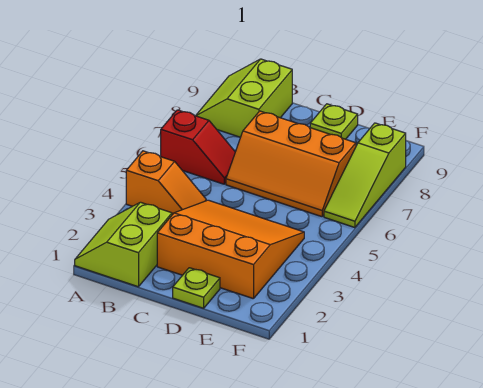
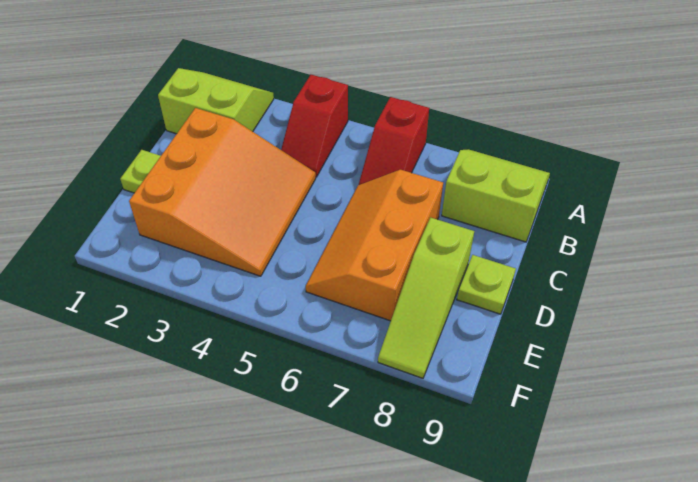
orange 1x2 slope [126,151,206,215] -> red 1x2 slope [281,75,348,177]
lime 1x3 slope [324,123,406,228] -> lime 1x3 slope turned to [378,218,474,378]

